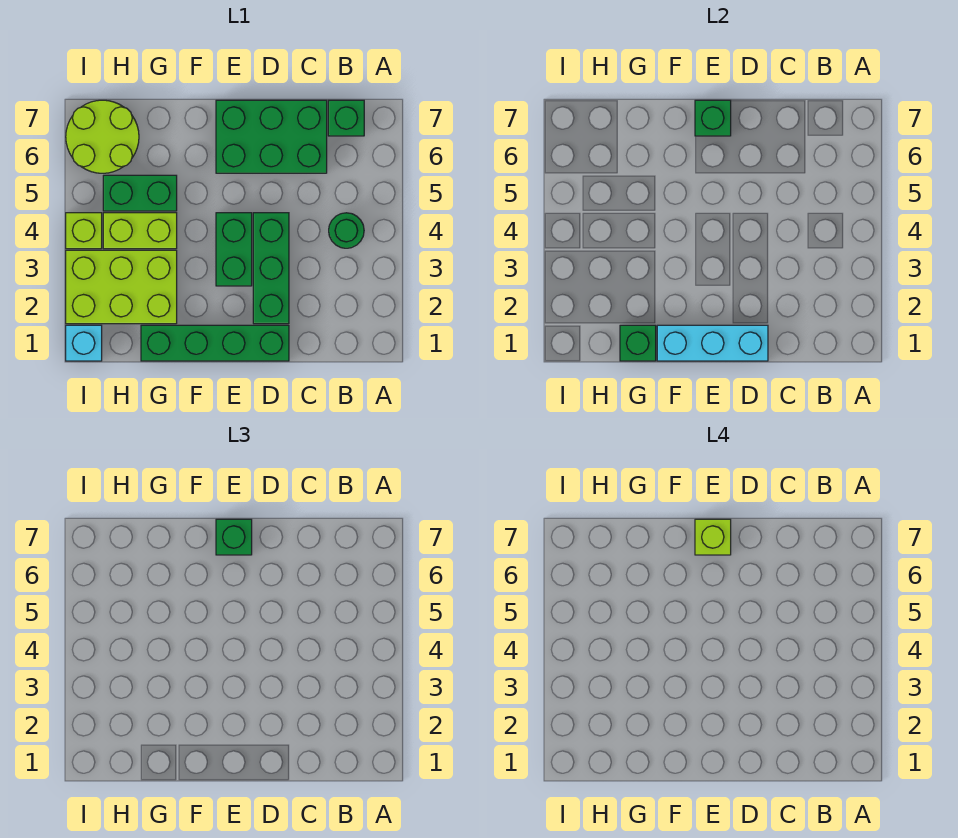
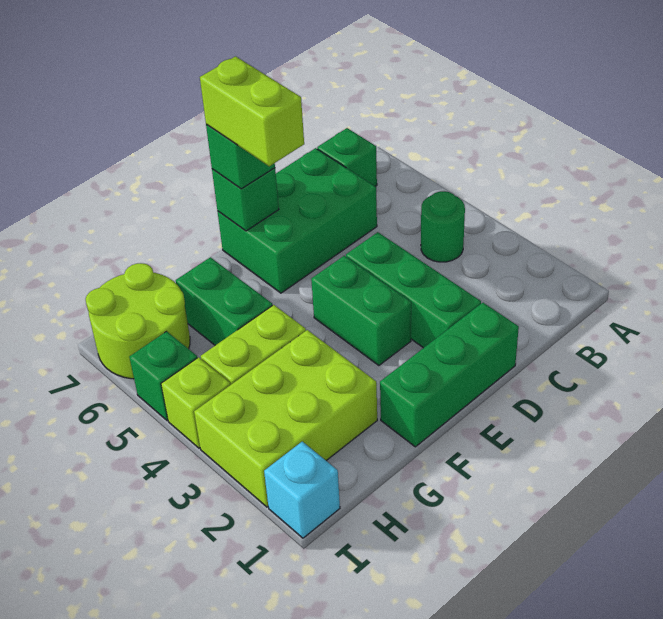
green 1x4 brick [141,325,289,361] -> green 1x3 brick [380,303,519,447]
cyan 1x3 brick [657,325,768,361] -> none
lime 1x1 brick [695,519,731,555] -> lime 1x2 brick [200,56,304,166]
green 1x1 brick [620,325,656,361] -> green 1x1 brick moved to [129,331,197,421]
green 1x2 brick [103,175,177,211] -> green 1x2 brick turned to [176,257,272,345]

